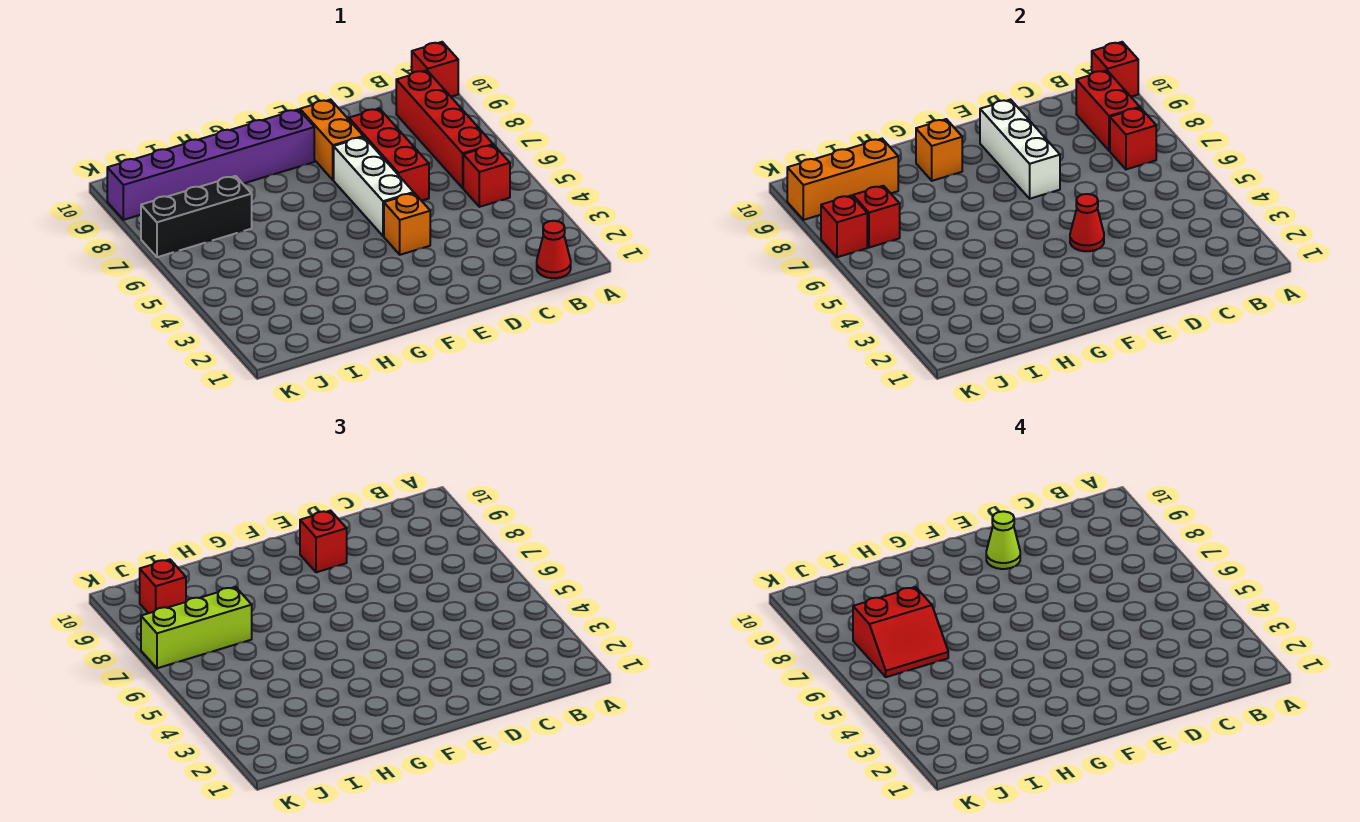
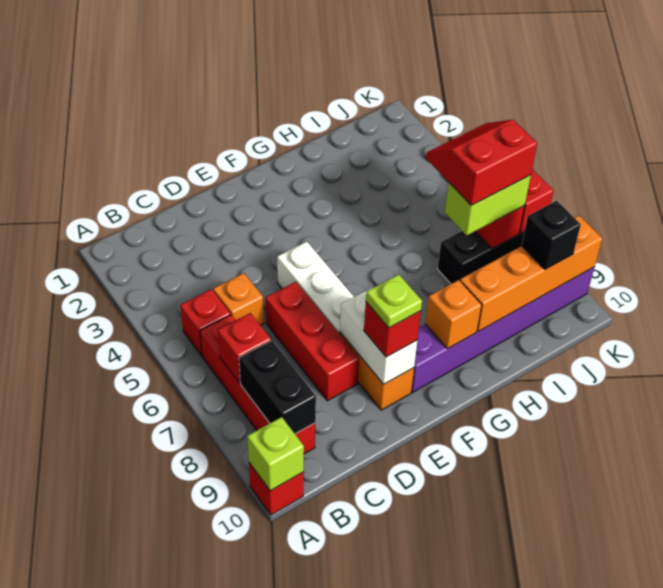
red 1x1 brick [1092,42,1138,97] -> lime 1x1 brick [247,417,304,491]
red 1x1 cone [537,221,571,278] -> none
red 1x2 brick [1076,70,1140,151] -> black 1x2 brick [239,340,316,434]
orange 1x1 brick [384,193,430,255] -> orange 1x1 brick moved to [213,273,264,325]
red 1x1 cone [1070,194,1104,251] -> none
white 1x3 brick [980,100,1060,199] -> white 1x2 brick [340,288,417,384]
lime 1x1 cone [986,511,1020,569] -> lime 1x1 plate [366,275,422,328]
lime 1x3 brick [141,587,252,668] -> lime 1x2 brick [445,175,531,235]
orange 1x3 brick [787,139,898,220] -> orange 1x4 brick [460,215,602,331]
red 1x1 brick [140,559,186,613] -> black 1x1 brick [522,201,581,269]

